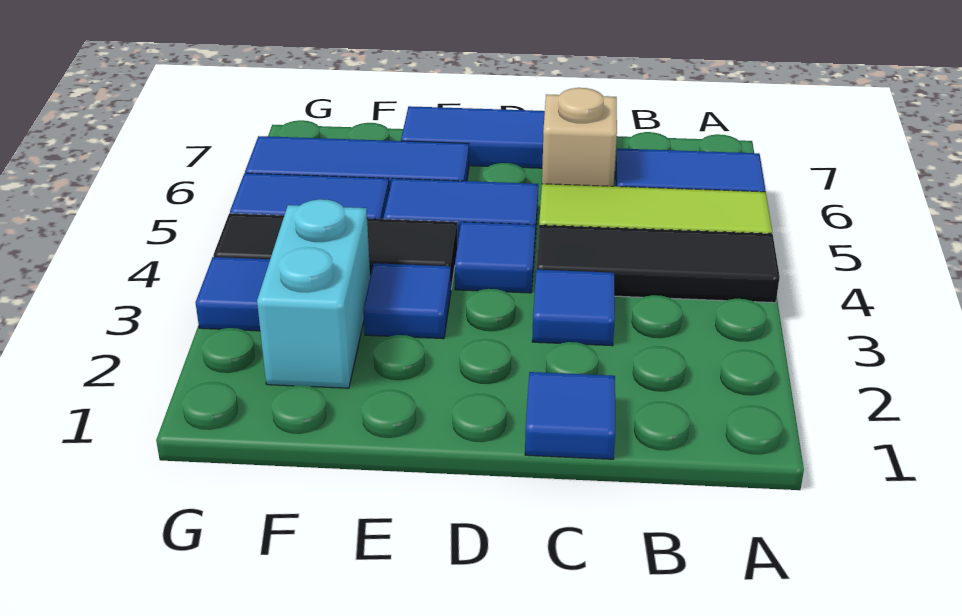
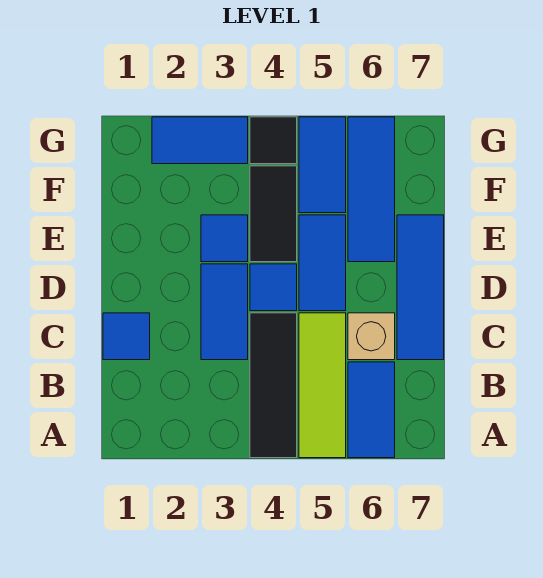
blue 1x1 tile [532,270,615,346] -> blue 1x2 tile [201,264,248,360]
cyan 1x2 brick [257,199,370,388] -> none
blue 1x1 tile [196,257,270,331] -> blue 1x2 tile [152,117,248,164]

